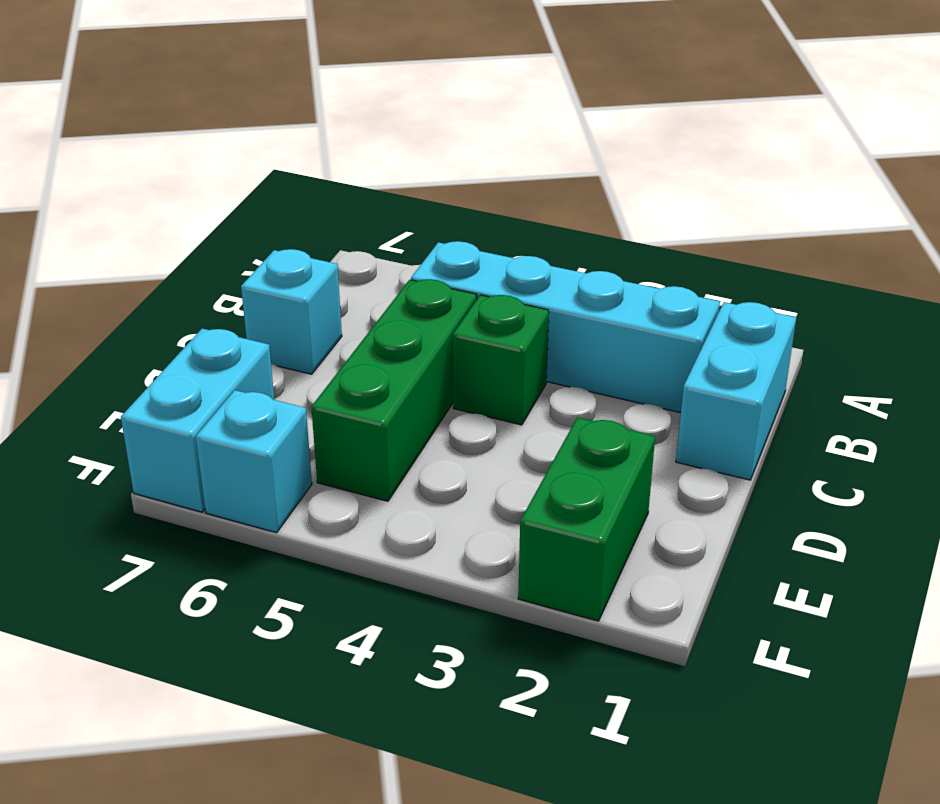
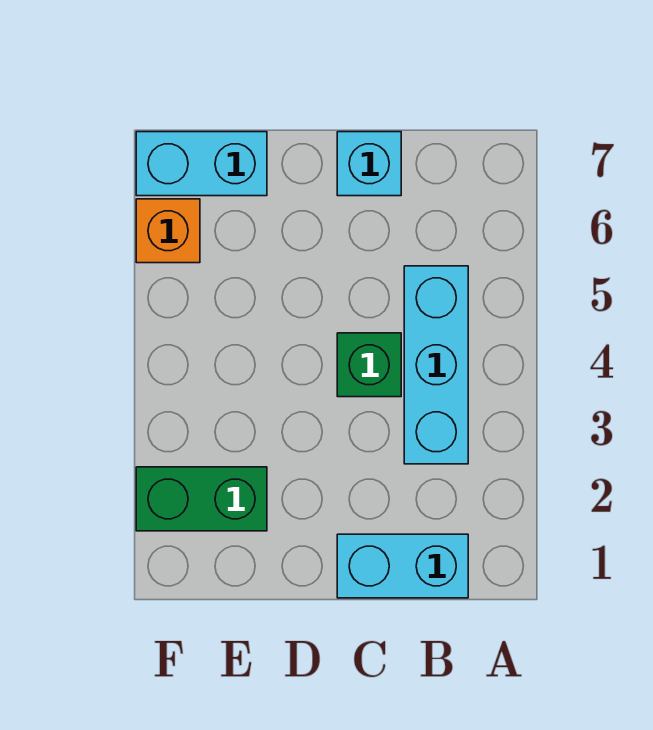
cyan 1x4 brick [411,241,720,413] -> cyan 1x3 brick [404,266,468,464]
green 1x3 brick [311,279,477,501] -> none
cyan 1x1 brick [196,390,312,533] -> orange 1x1 brick [136,199,200,263]

